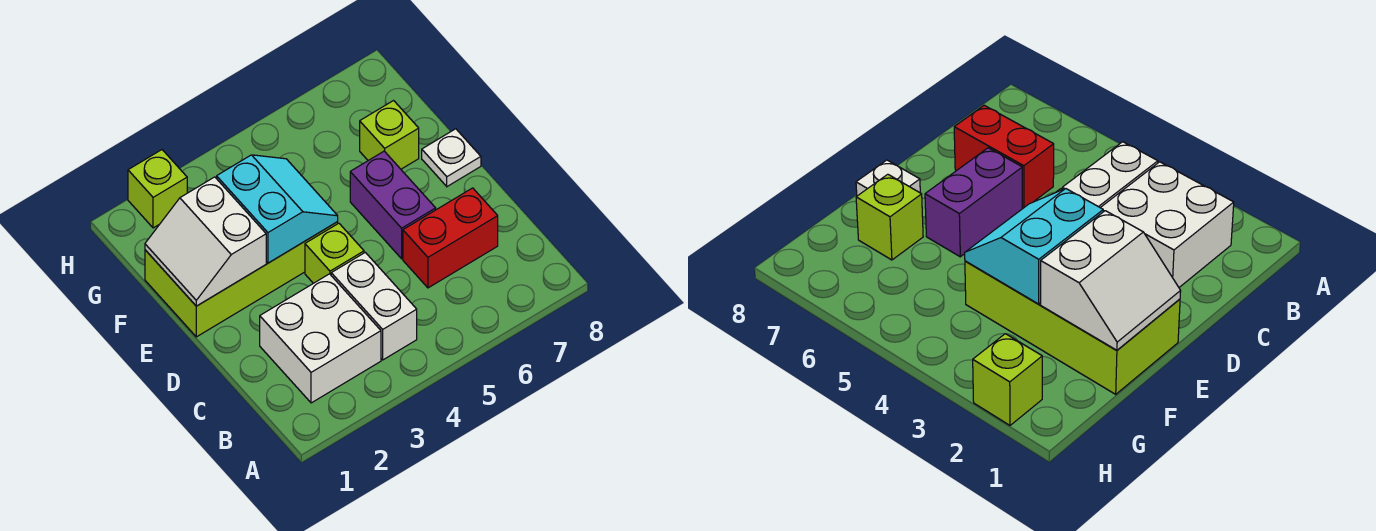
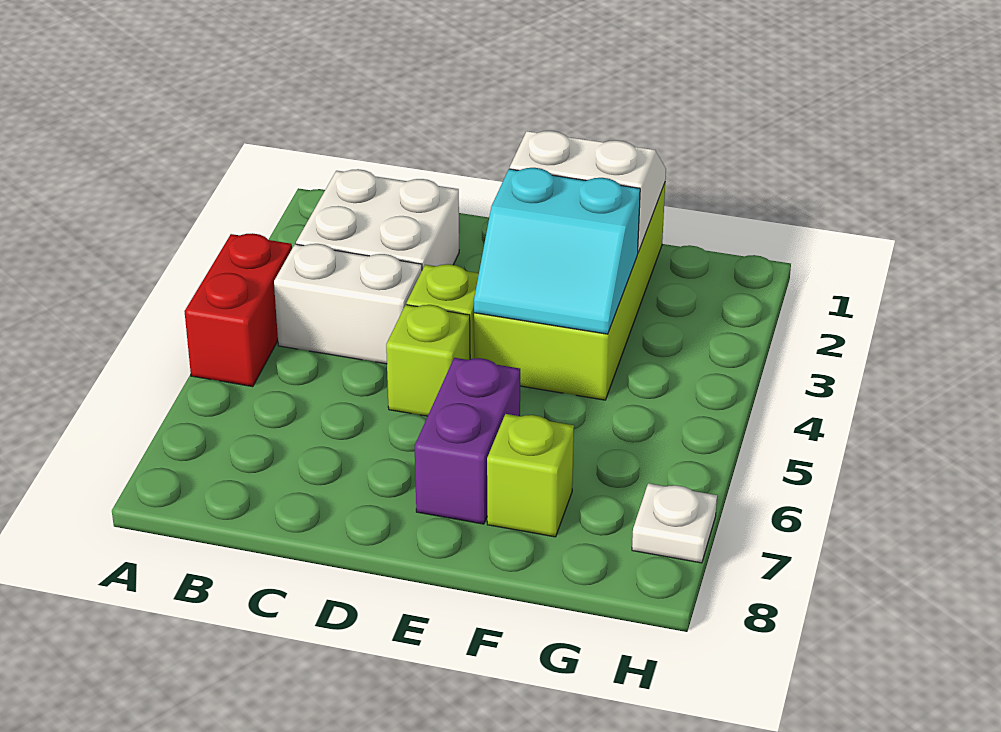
red 1x2 brick [403,188,498,288] -> red 1x2 brick moved to [184,233,292,387]
purple 1x2 brick [350,151,436,259] -> purple 1x2 brick turned to [415,358,520,524]
white 1x1 plate [422,129,481,186] -> white 1x1 plate moved to [632,483,717,563]
lime 1x1 brick [128,150,187,228] -> lime 1x1 brick moved to [386,305,470,416]

